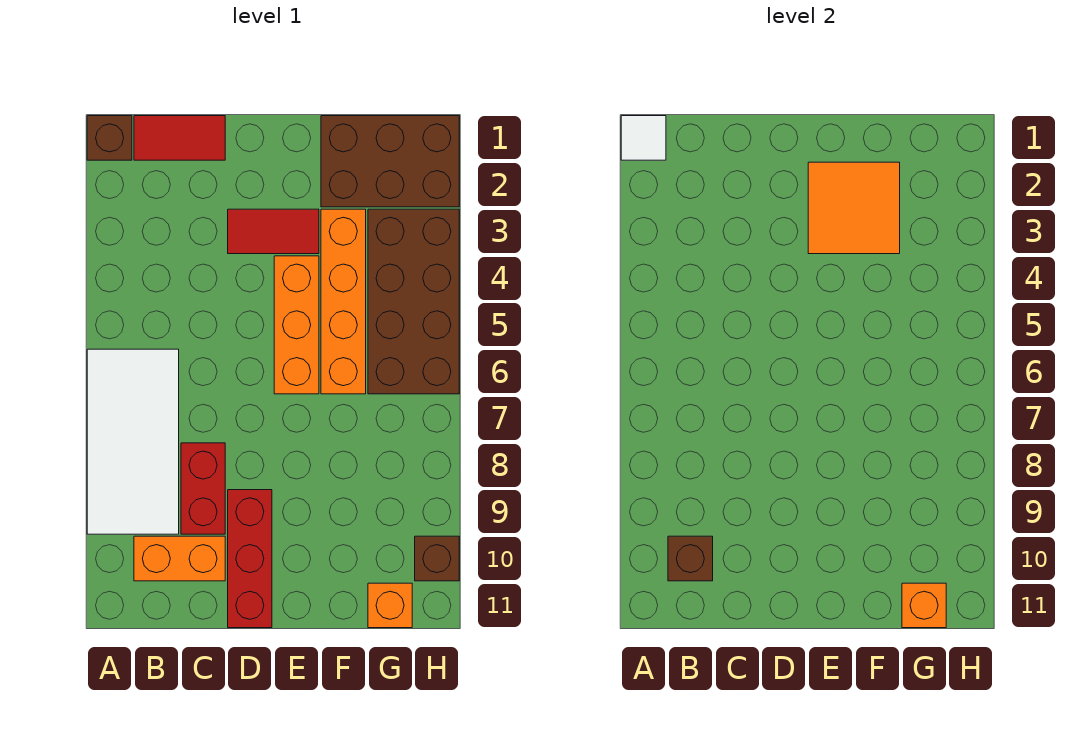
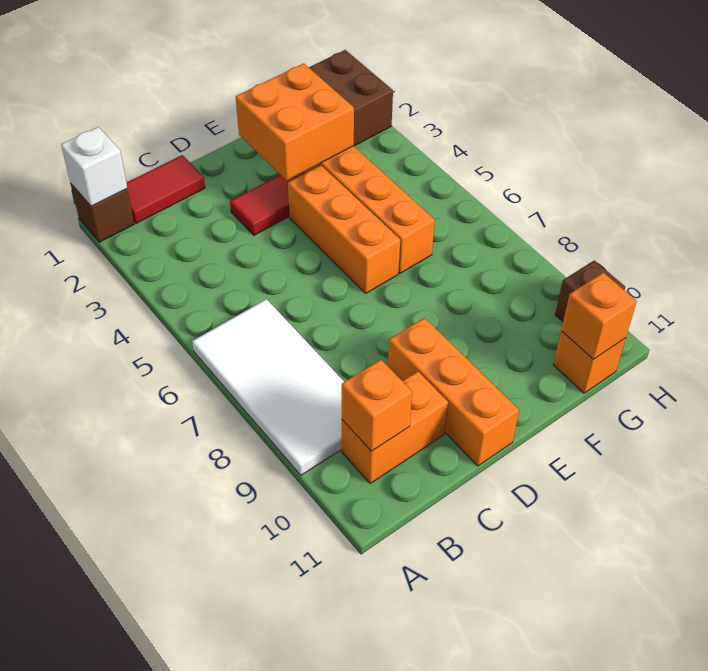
white 1x1 tile [621,116,666,160] -> white 1x1 brick [61,127,127,206]
brown 1x1 brick [668,536,713,581] -> orange 1x1 brick [342,360,412,451]
red 1x2 brick [181,443,225,534] -> none
red 1x3 brick [228,490,272,628] -> orange 1x3 brick [388,318,519,466]
orange 2x2 tile [808,162,900,254] -> orange 2x2 brick [236,63,354,180]
brown 2x4 brick [368,209,459,394] -> none

